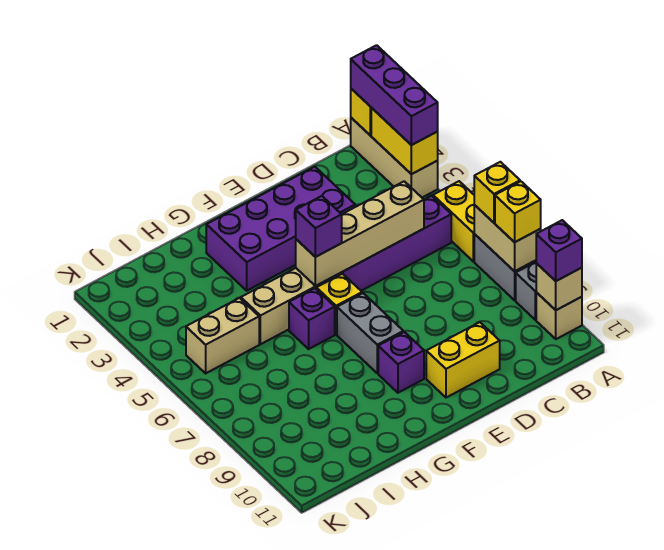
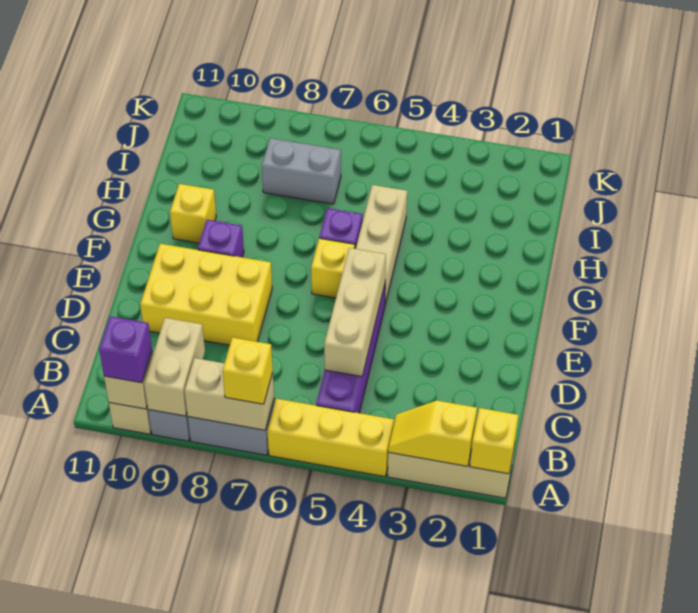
purple 1x3 brick [351,45,438,145] -> none
yellow 1x2 brick [371,108,438,174] -> yellow 1x2 slope [388,401,477,466]
yellow 1x2 brick [433,181,474,261] -> yellow 1x3 brick [267,399,394,477]
yellow 1x1 brick [495,181,541,242] -> yellow 1x1 brick moved to [170,184,216,243]
tan 1x4 brick [296,181,424,286] -> tan 1x3 brick [324,248,386,376]
purple 2x4 brick [206,167,355,291] -> none
yellow 1x2 brick [426,322,500,398] -> yellow 2x3 brick [140,244,272,345]
purple 1x1 brick [296,196,342,257] -> none
grey 1x2 brick [337,293,403,373] -> grey 1x2 brick moved to [262,138,341,204]
tan 1x2 brick [186,298,259,373] -> tan 1x2 brick moved to [144,318,205,416]

